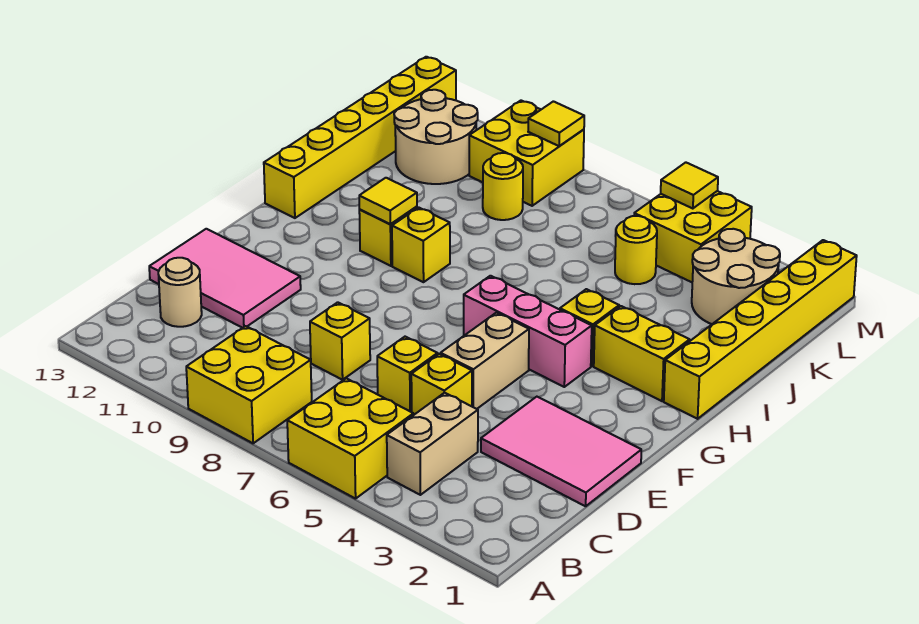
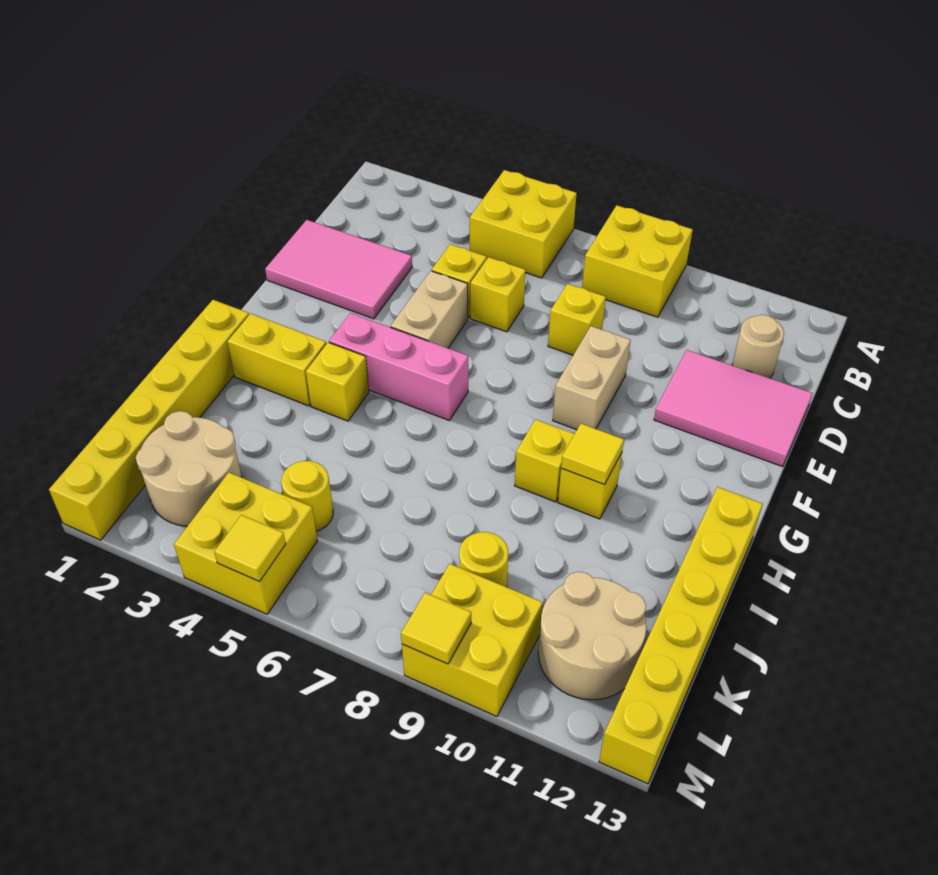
tan 1x2 brick [387,393,478,495] -> tan 1x2 brick moved to [553,326,631,430]

